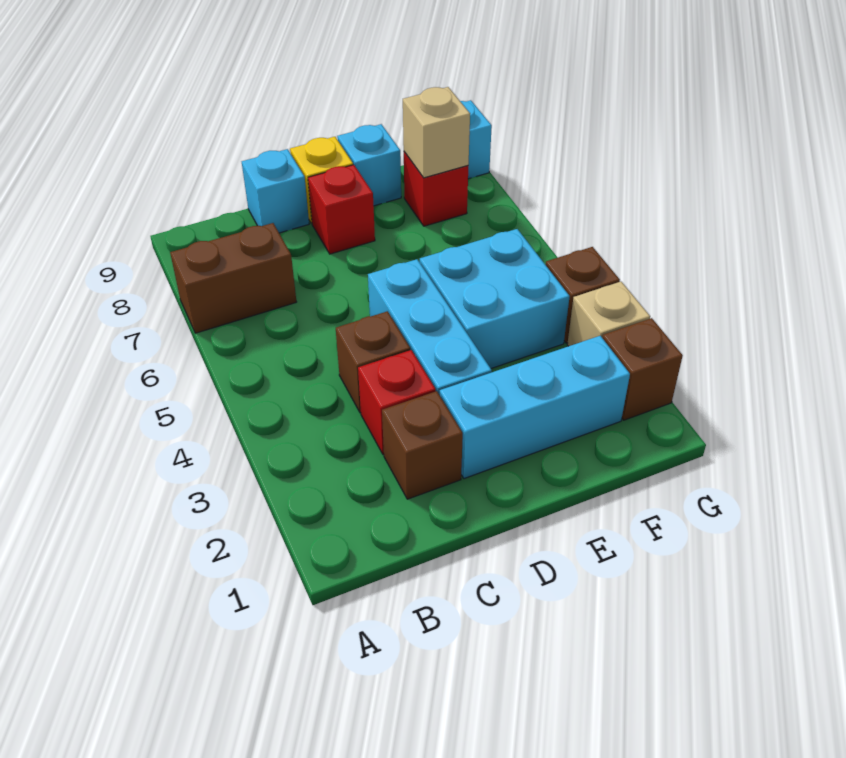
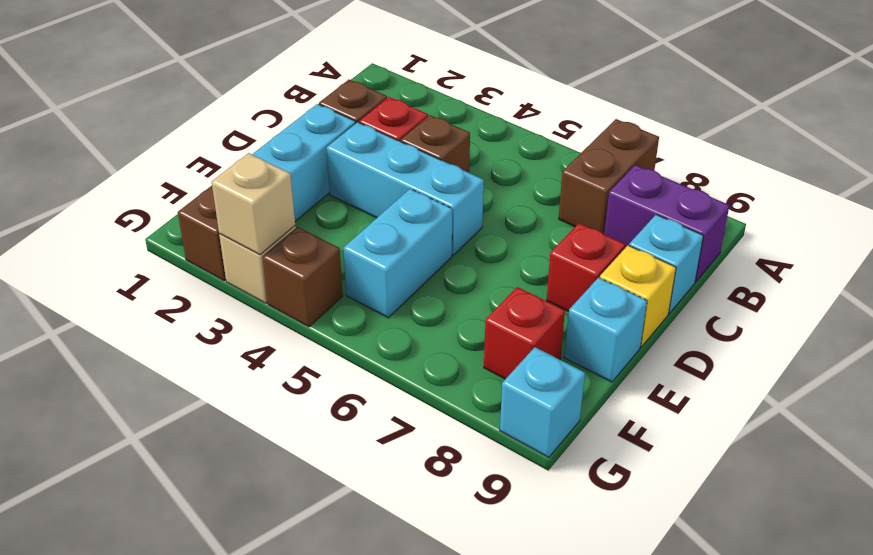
none -> purple 1x2 brick [604,165,729,282]
cyan 2x2 brick [420,229,570,368] -> cyan 1x2 brick [343,189,452,318]
tan 1x1 brick [403,87,470,178] -> tan 1x1 brick moved to [212,153,295,255]

